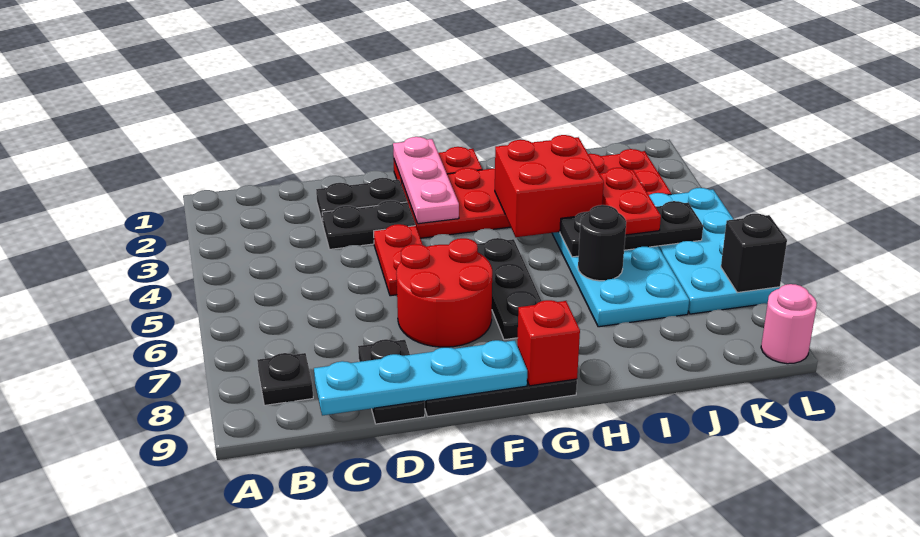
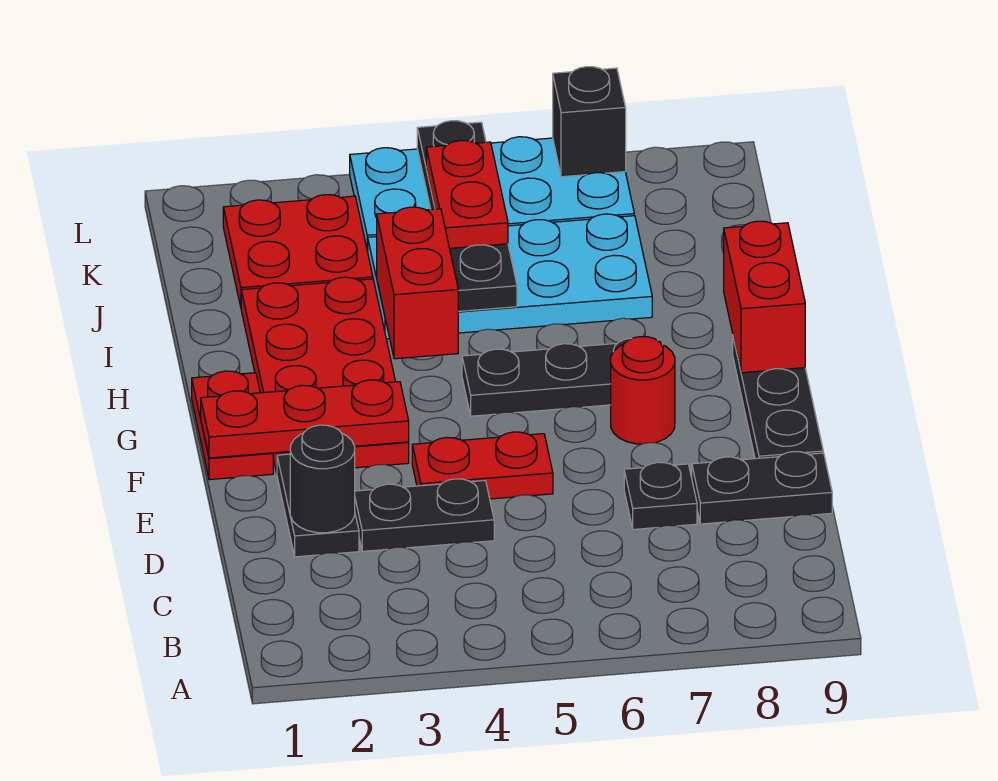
black 1x1 plate [257,353,313,405] -> black 1x1 plate moved to [624,462,697,529]
cyan 1x4 plate [314,340,527,416] -> none
black 1x2 plate [322,200,415,249] -> black 1x2 plate turned to [355,479,494,551]
red 2x2 round brick [396,238,492,347] -> red 1x1 round brick [611,337,675,444]
pink 1x3 plate [393,137,459,224] -> red 1x3 plate [201,380,409,458]
red 1x1 brick [517,300,580,386] -> red 1x2 brick [724,221,805,373]
red 2x2 brick [495,135,604,237] -> red 1x2 brick [377,207,458,359]
black 1x3 plate [560,201,703,257] -> black 1x4 plate [417,121,517,311]
black 1x1 round brick [578,205,626,281] -> black 1x1 round brick moved to [290,425,355,533]
red 1x2 plate [599,168,661,235] -> red 1x2 plate turned to [426,140,508,248]
pink 1x1 round brick [761,284,817,364] -> none

